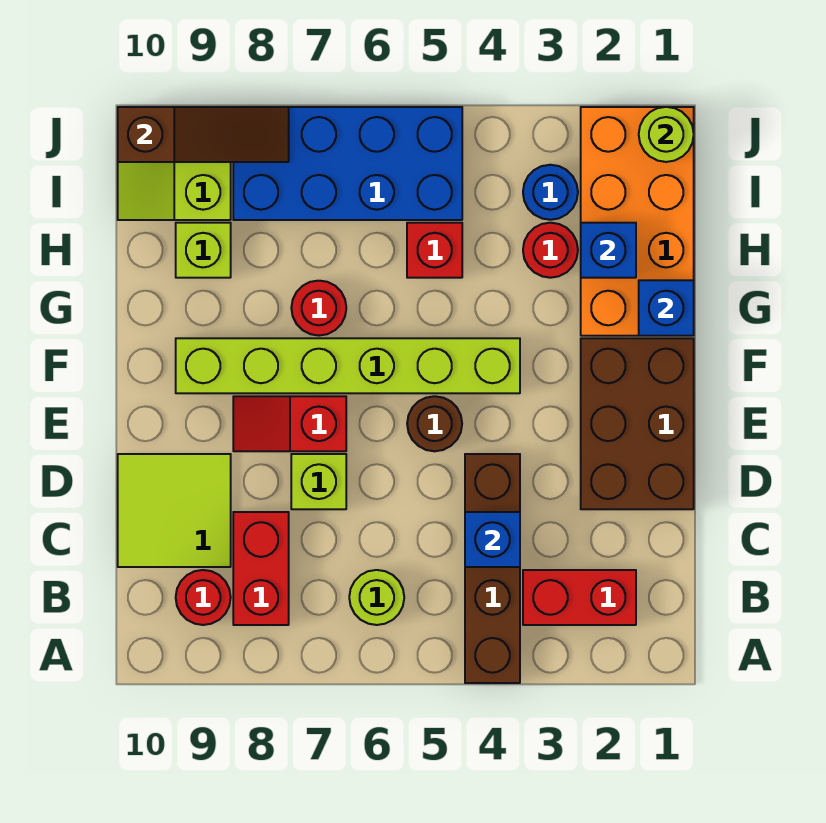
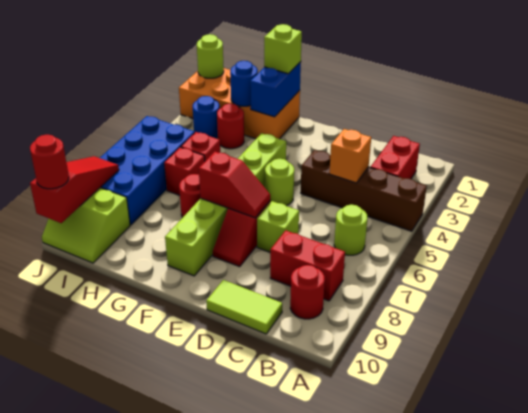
blue 1x1 brick [465,512,520,567] -> orange 1x1 brick [329,129,371,183]
lime 2x2 tile [118,454,231,567] -> lime 1x2 tile [206,280,282,334]
brown 2x3 brick [581,338,694,509] -> none
brown 1x1 round brick [407,396,462,451] -> lime 1x1 round brick [265,159,294,206]
none -> red 1x2 slope [199,152,270,218]
blue 1x1 brick [639,280,694,336] -> blue 1x2 brick [250,62,301,117]
blue 1x1 brick [581,223,636,278] -> blue 1x1 round brick [230,61,258,106]
none -> red 1x1 brick [164,147,205,195]
lime 1x1 brick [176,223,231,278] -> lime 1x1 brick moved to [264,24,302,74]
brown 1x3 slope [118,107,289,162] -> red 1x3 slope [30,156,119,223]
none -> red 1x1 round brick [30,135,69,189]

